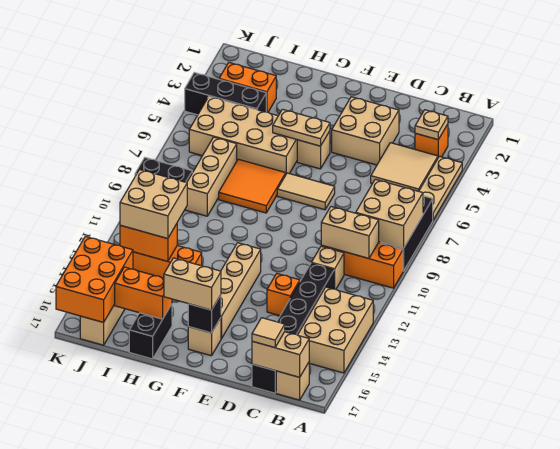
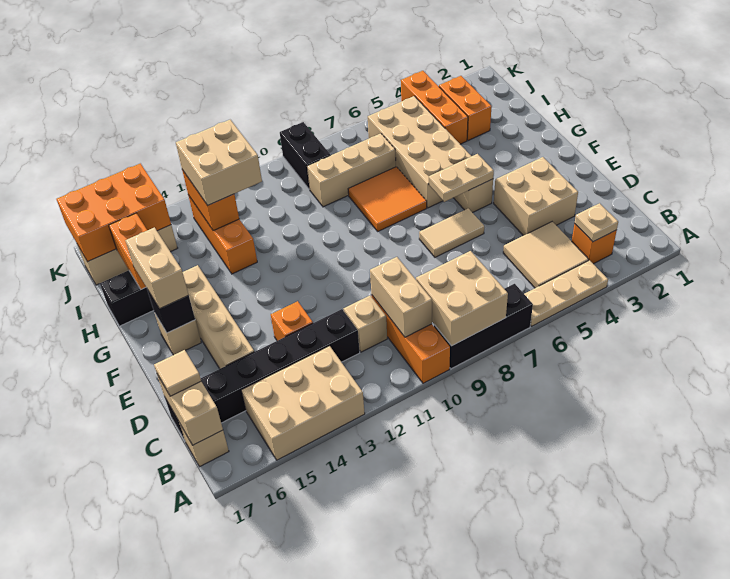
tan 1x2 tile [277,173,335,210] -> tan 1x2 tile turned to [419,208,484,257]
tan 1x2 plate [273,109,330,146] -> tan 1x2 plate turned to [429,154,494,202]
tan 1x4 brick [221,243,261,339] -> tan 1x4 brick turned to [183,265,254,369]
black 1x3 brick [185,73,266,115] -> orange 1x3 brick [401,71,468,144]

